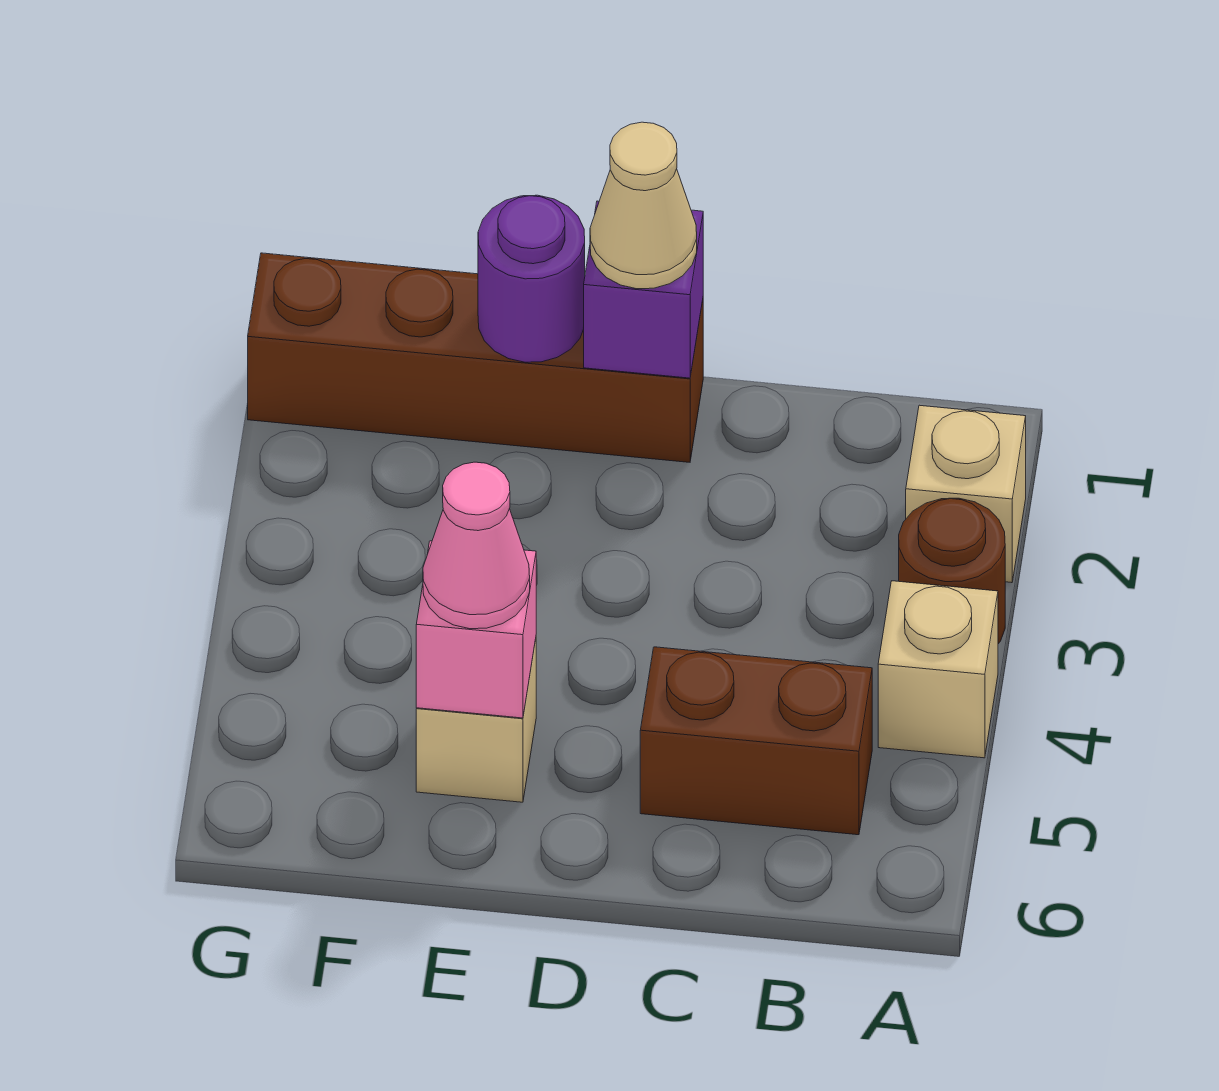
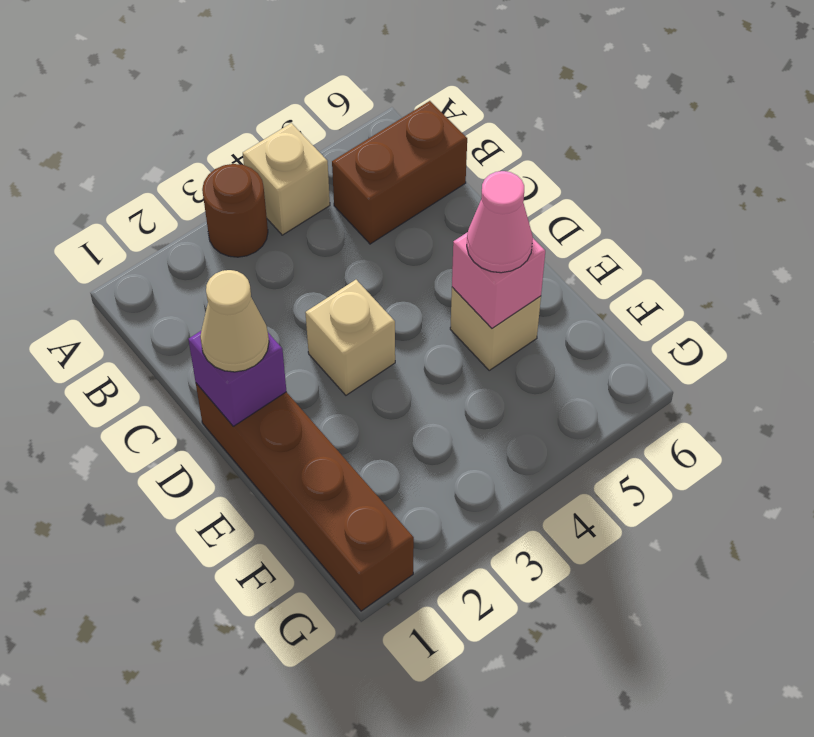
tan 1x1 brick [906,405,1026,583] -> tan 1x1 brick moved to [305,280,395,395]
brown 1x2 brick [640,647,872,835] -> brown 1x2 brick turned to [332,101,467,244]
purple 1x1 round brick [478,195,585,362] -> none

